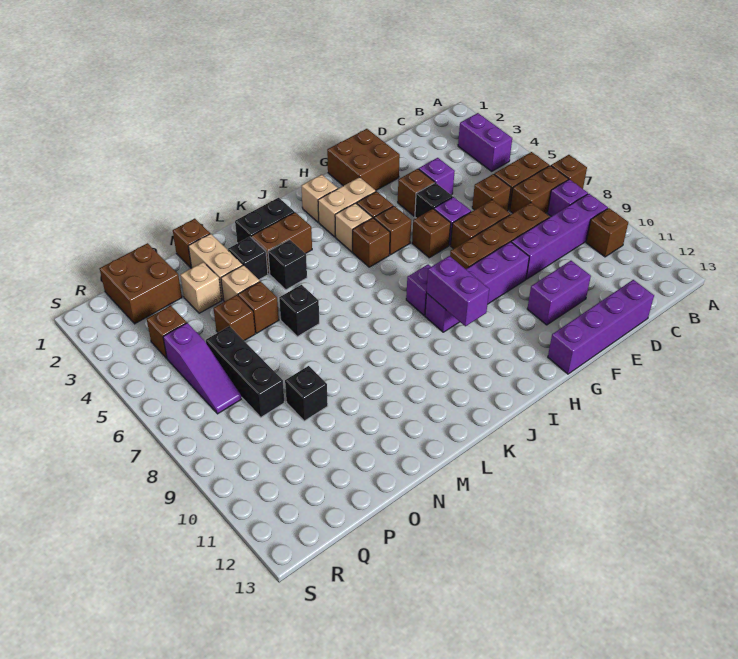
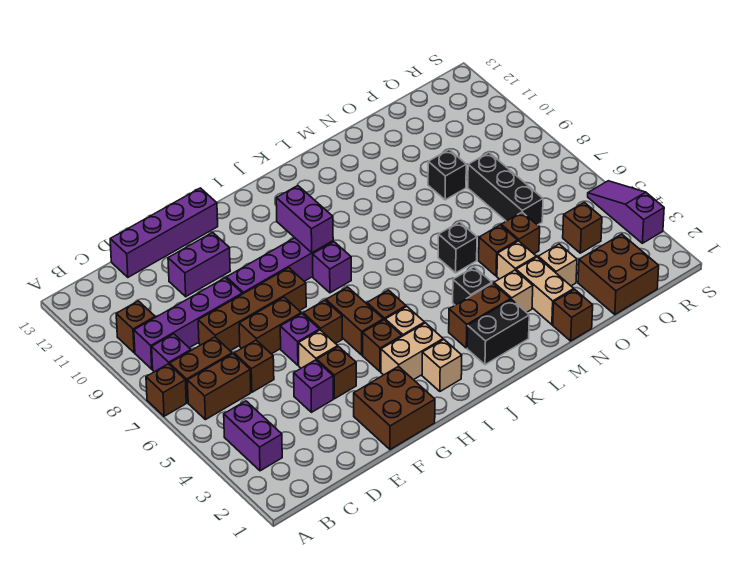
black 1x1 brick [415,183,453,218] -> tan 1x1 brick [298,330,338,368]
brown 1x1 brick [374,206,411,255] -> brown 1x2 brick [326,287,383,355]
black 1x1 brick [228,237,268,280] -> tan 1x1 brick [494,270,533,312]
purple 1x3 slope [163,323,242,414] -> purple 1x3 slope moved to [588,181,664,243]

